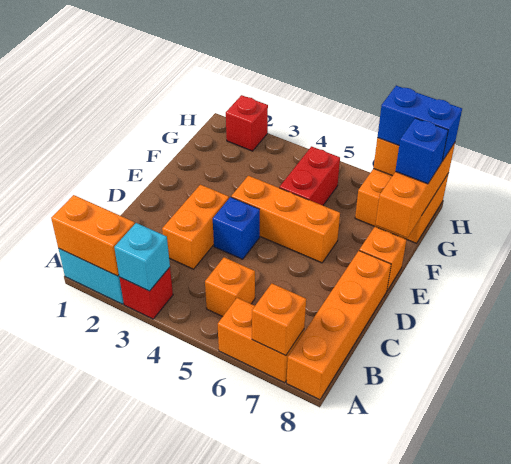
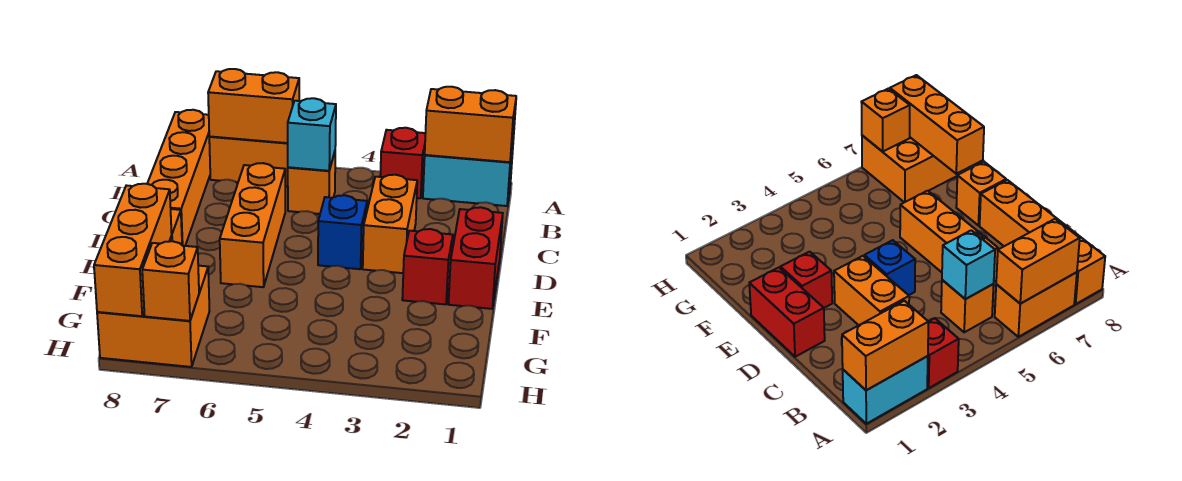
cyan 1x1 brick [114,223,170,291] -> cyan 1x1 brick moved to [288,98,336,171]
orange 1x1 brick [252,283,306,356] -> orange 1x2 brick [208,69,299,143]
orange 1x3 brick [231,176,340,263] -> orange 1x3 brick turned to [220,163,285,287]
red 1x2 brick [279,146,340,205] -> red 1x2 brick moved to [448,207,503,309]
blue 1x1 brick [395,118,448,184] -> none
red 1x1 brick [226,95,268,151] -> red 1x1 brick moved to [402,229,453,304]
blue 1x2 brick [377,86,462,161] -> none

